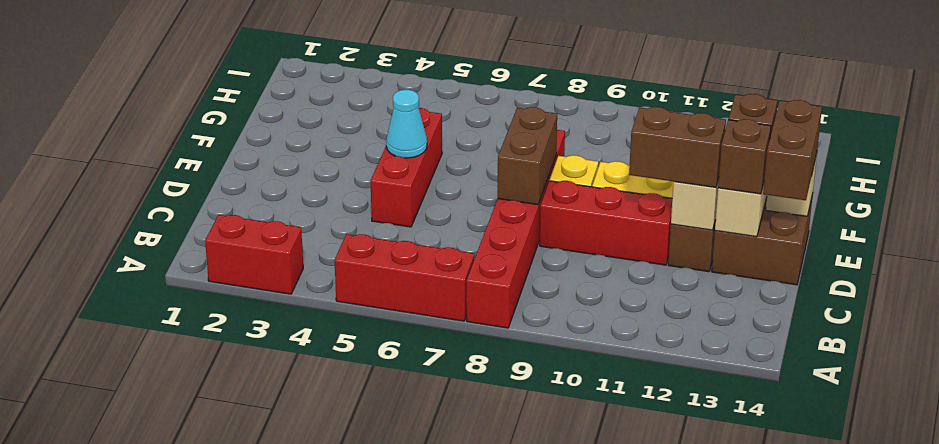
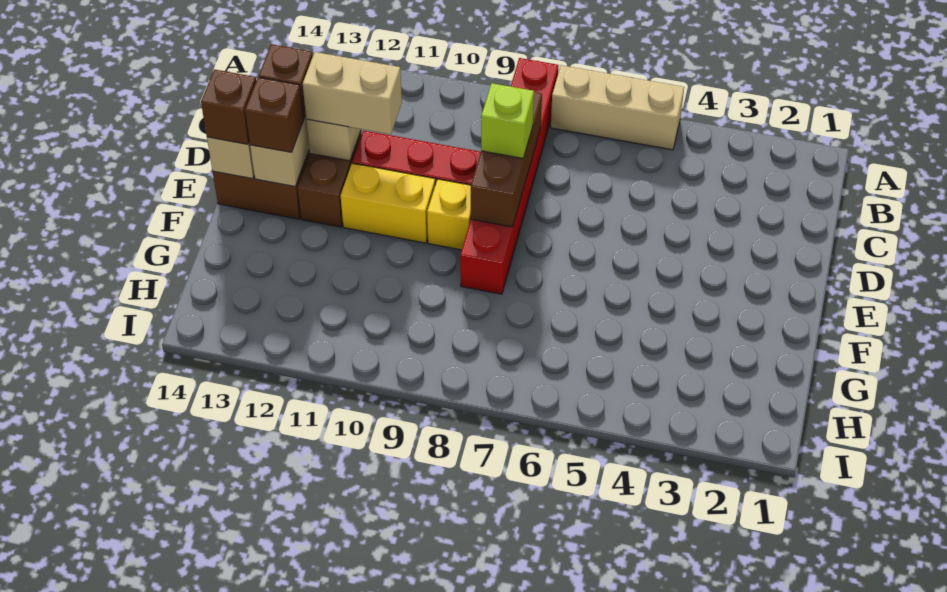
red 1x2 brick [205,215,303,294] -> none
red 1x3 brick [335,234,474,321] -> tan 1x3 brick [551,65,684,150]
red 1x3 brick [370,108,442,227] -> none
brown 1x2 brick [498,107,557,205] -> brown 1x3 brick [471,92,542,227]
none -> lime 1x1 brick [481,83,534,158]
brown 1x2 brick [629,107,726,187] -> tan 1x2 brick [303,52,402,134]
brown 1x2 brick [763,100,822,200] -> brown 1x1 brick [201,69,256,144]
cyan 1x1 cone [386,90,427,158] -> none

